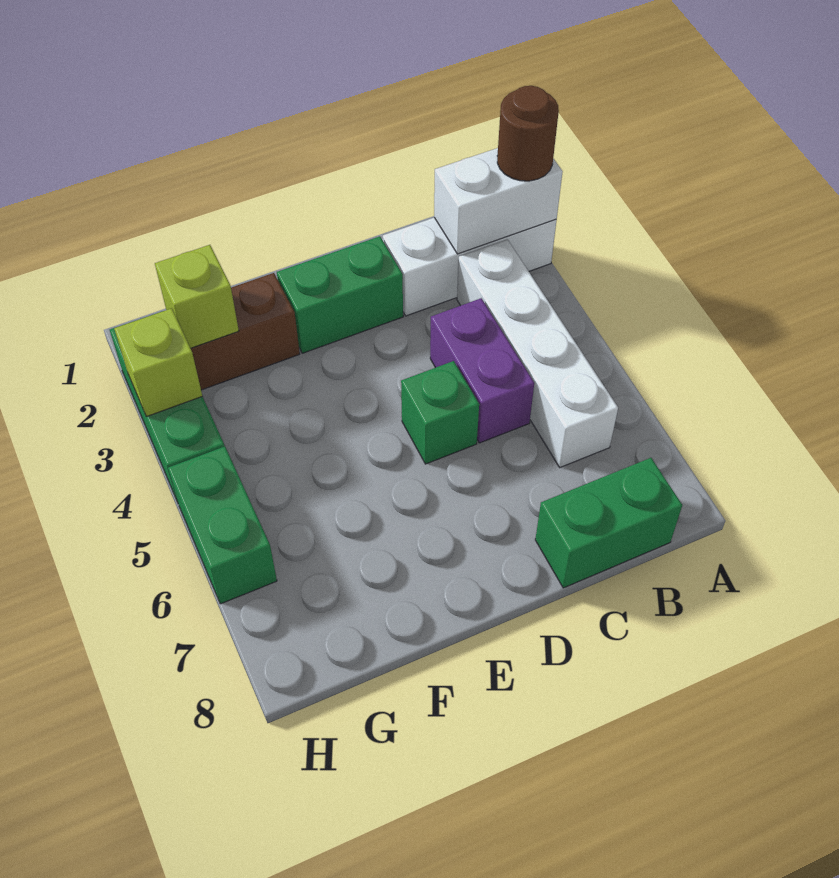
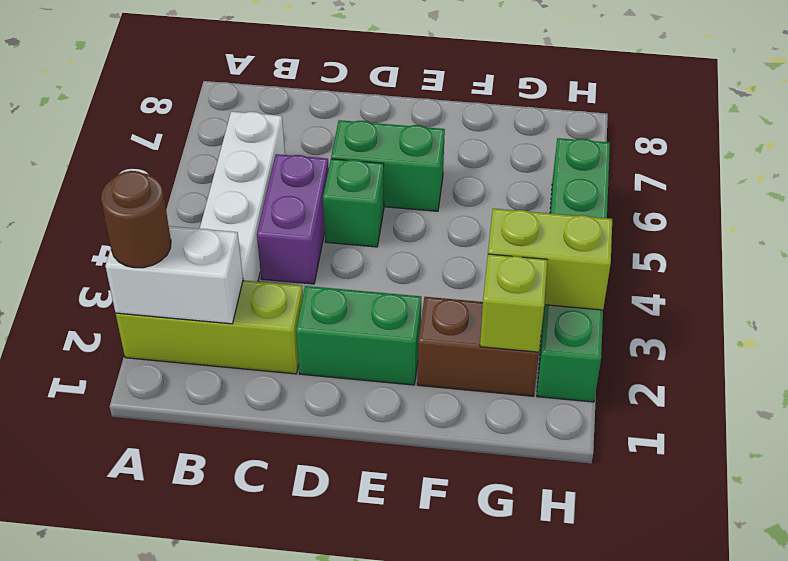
white 1x3 brick [383,218,557,316] -> lime 1x3 brick [116,280,303,374]
green 1x2 brick [535,458,682,588] -> green 1x2 brick moved to [331,120,445,211]
lime 1x1 brick [114,308,202,417] -> lime 1x2 brick [488,209,612,310]

